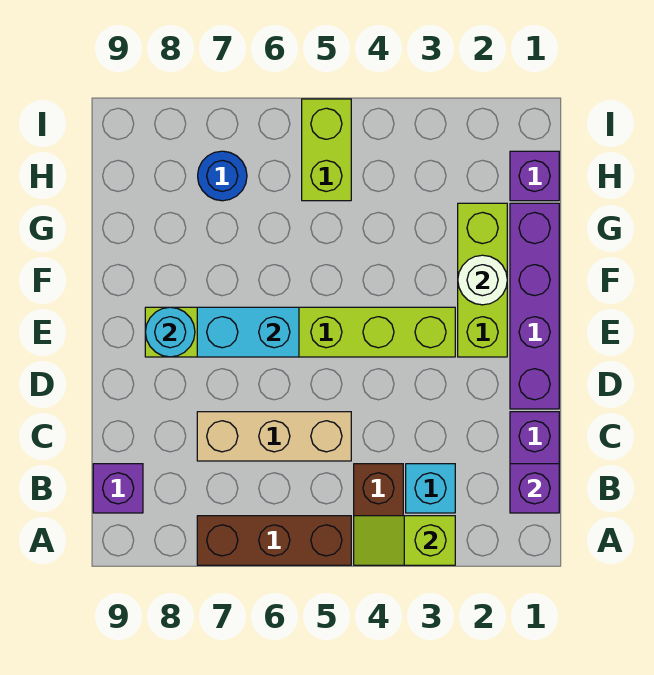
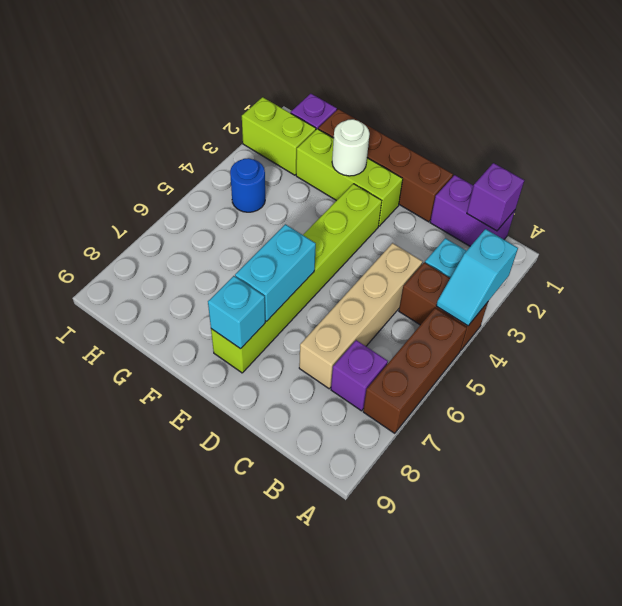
lime 1x2 slope [354,516,455,565] -> cyan 1x2 slope [436,229,518,326]
purple 1x1 brick [93,464,143,513] -> purple 1x1 brick moved to [331,340,388,411]
tan 1x3 brick [197,412,351,461] -> tan 1x4 brick [299,243,422,389]
purple 1x4 brick [510,203,559,409] -> brown 1x4 brick [318,109,453,222]
cyan 1x1 round brick [145,307,195,357] -> cyan 1x1 brick [208,276,265,349]
lime 1x2 brick [302,99,351,201] -> lime 1x2 brick moved to [242,97,316,175]
blue 1x1 round brick [198,151,247,201] -> blue 1x1 round brick moved to [230,158,265,212]

